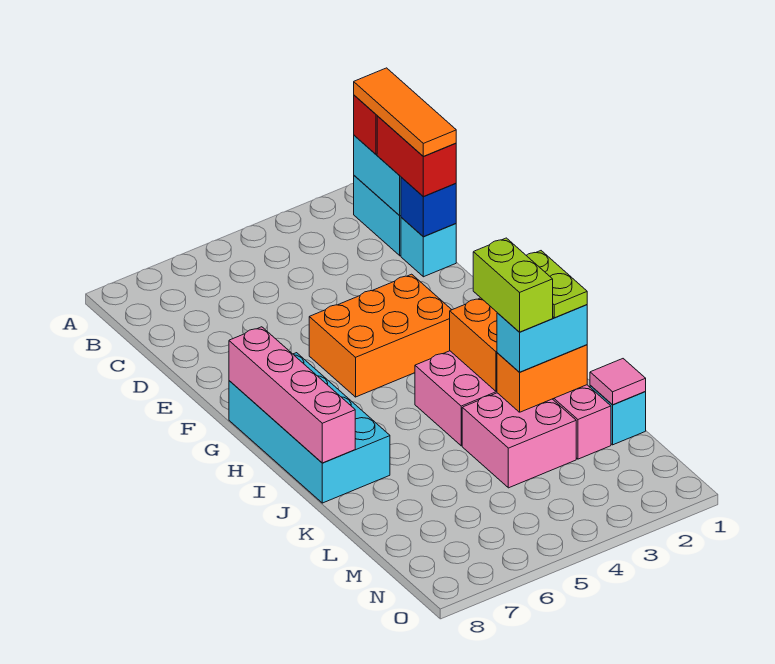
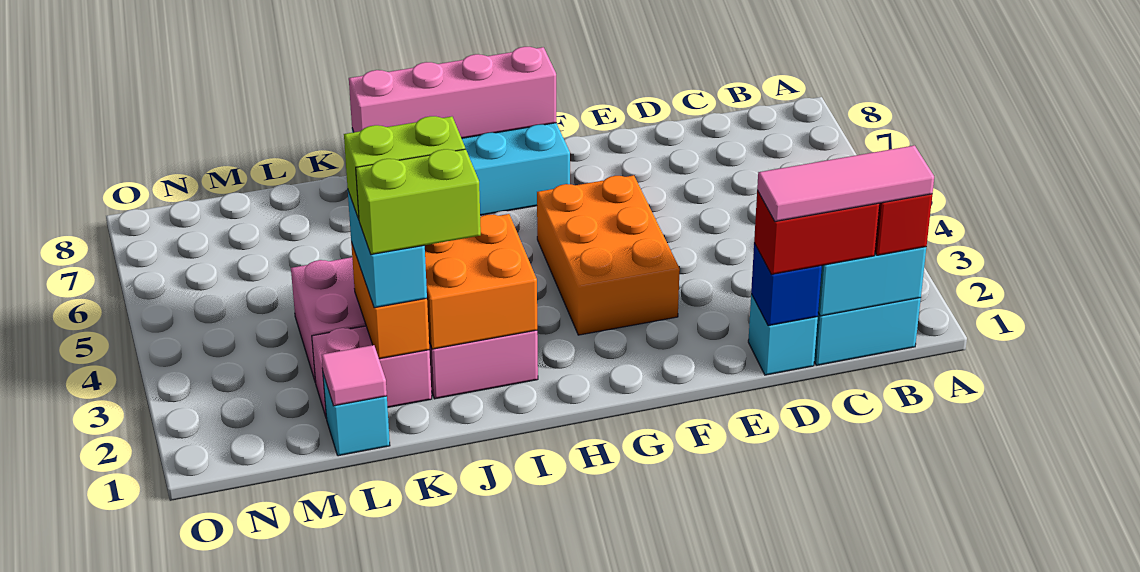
orange 1x3 tile [354,68,456,157] -> pink 1x3 tile [757,145,934,222]
lime 1x2 plate [526,251,587,318] -> lime 1x2 brick [356,149,481,255]

